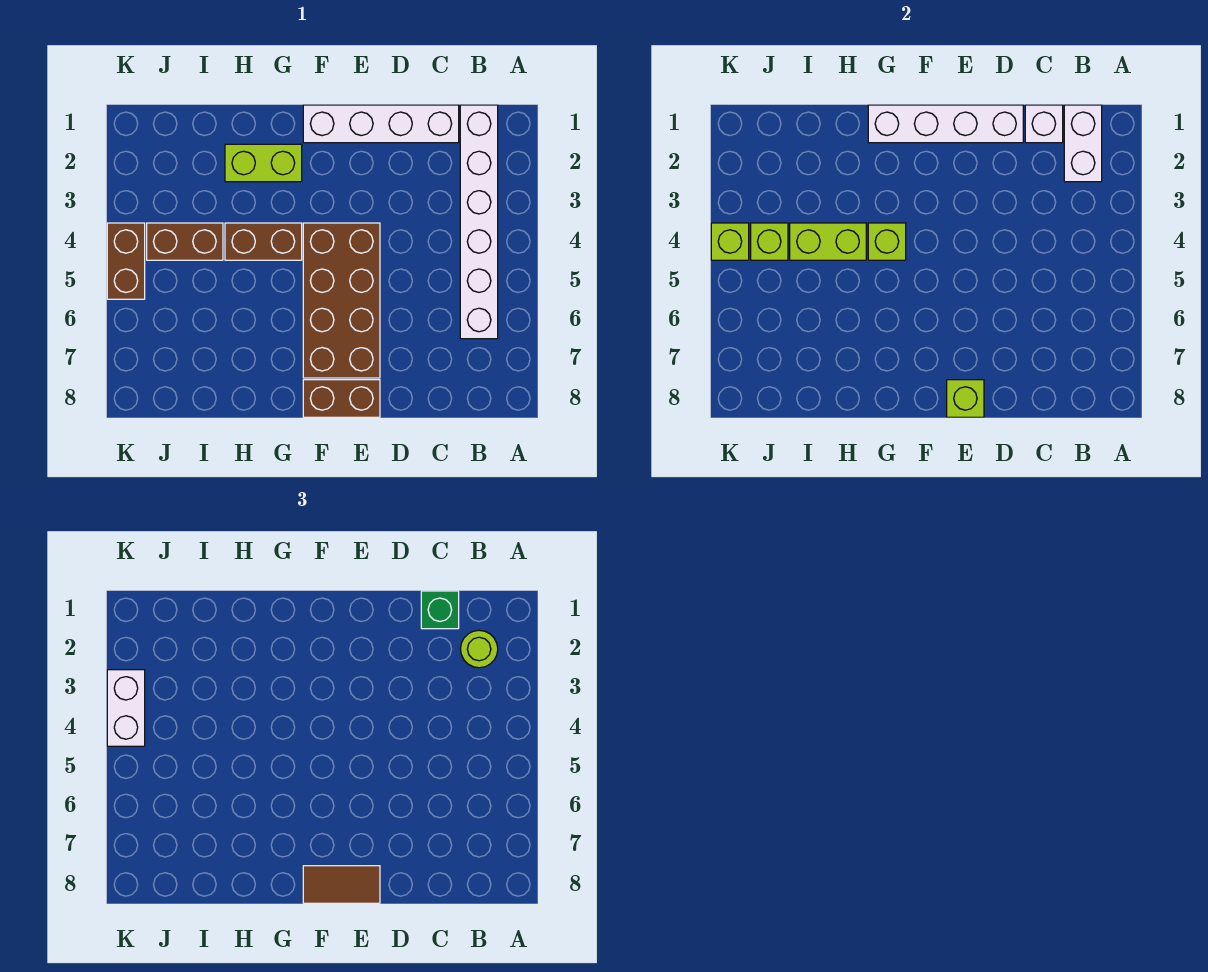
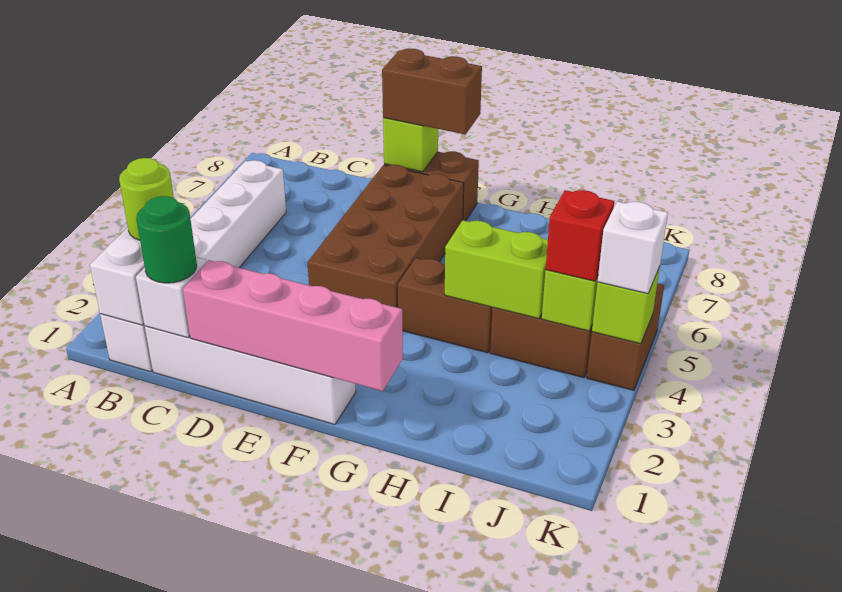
green 1x1 brick [421,591,459,629] -> green 1x1 round brick [136,196,197,283]
white 1x4 brick [868,105,1023,143] -> pink 1x4 brick [183,260,403,391]
brown 1x2 tile [303,866,380,903] -> brown 1x2 brick [382,49,482,134]
lime 1x2 brick [225,144,302,182] -> none
lime 1x1 brick [868,223,906,260] -> none
none -> red 1x1 brick [546,190,614,281]
white 1x2 brick [107,670,145,746] -> white 1x1 brick [598,201,668,294]

